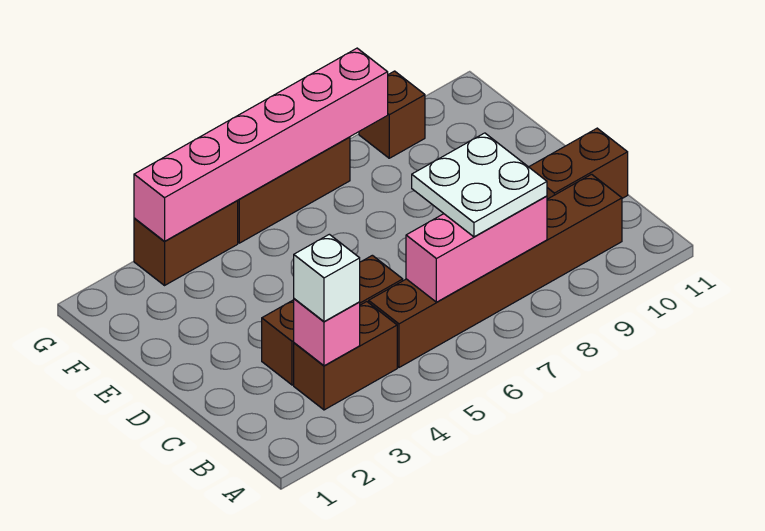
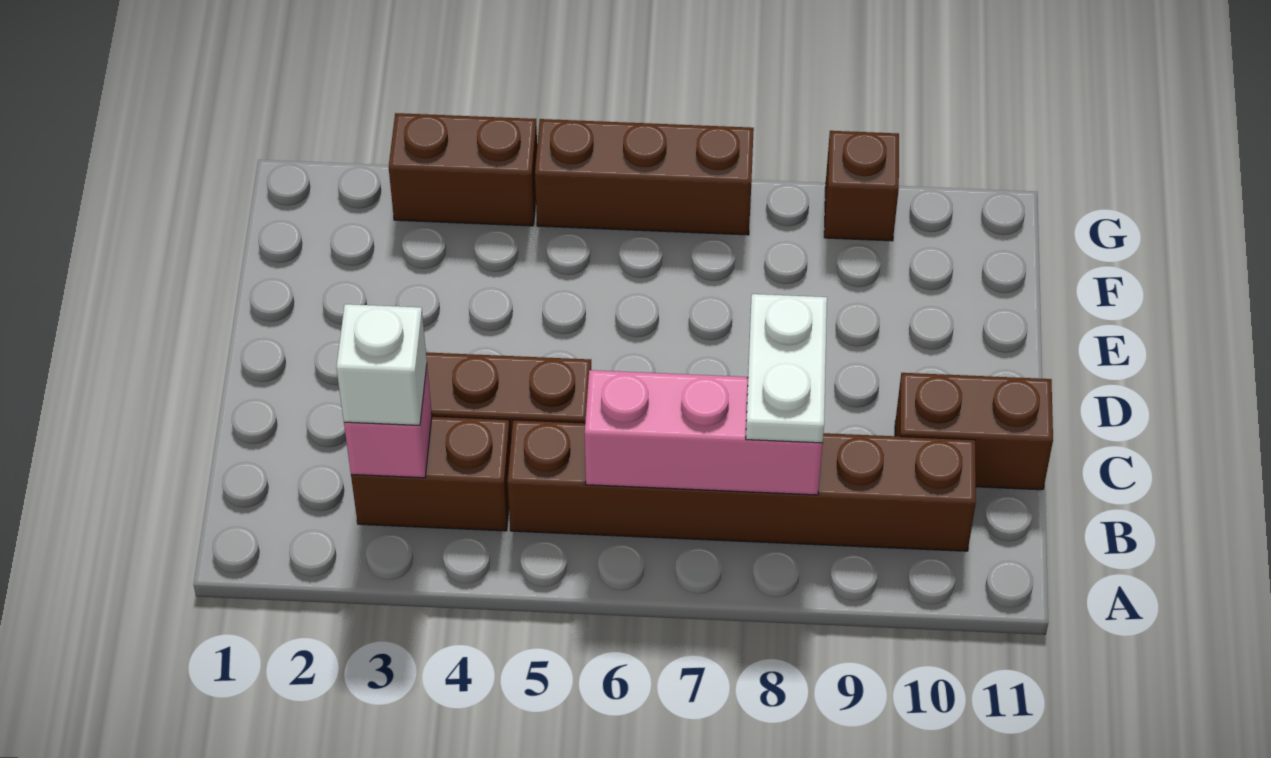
white 2x2 plate [412,133,547,237] -> white 1x2 plate [746,294,827,443]
pink 1x6 brick [134,48,388,242] -> none

